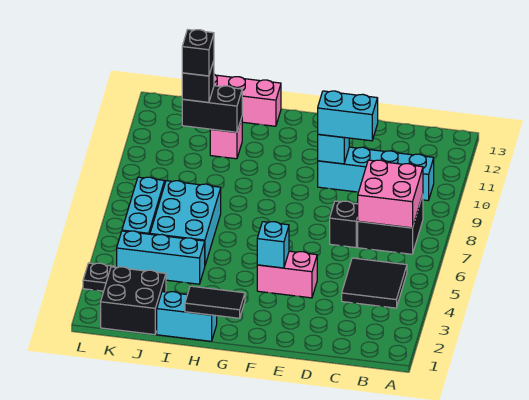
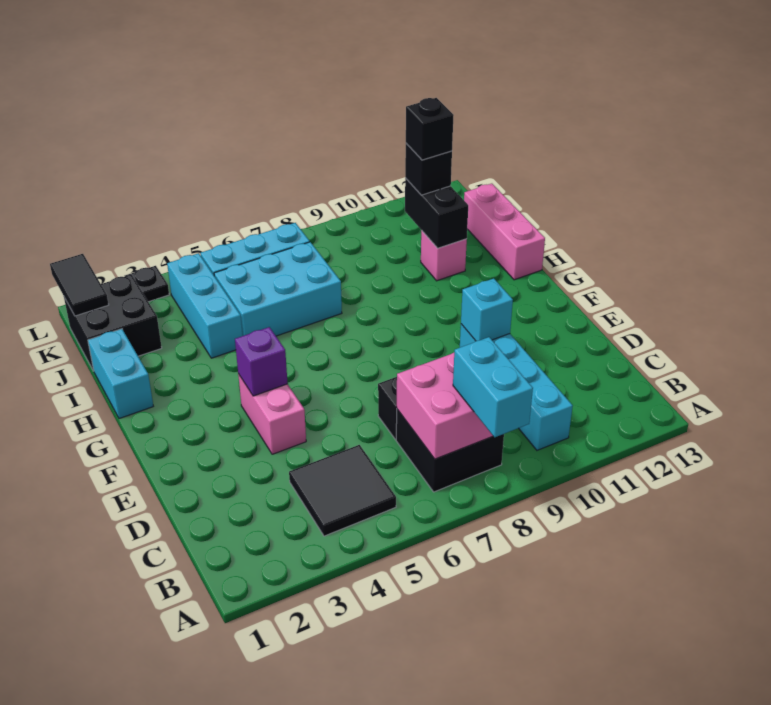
cyan 1x2 brick [318,91,378,141] -> cyan 1x2 brick moved to [453,337,533,437]
cyan 1x1 brick [257,222,289,268] -> purple 1x1 brick [235,327,288,396]
black 1x2 tile [185,286,245,318] -> black 1x2 tile moved to [50,254,109,316]

